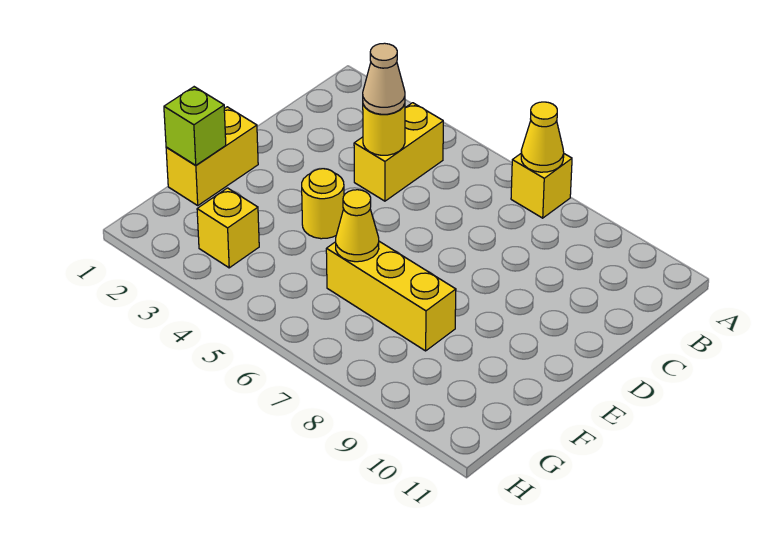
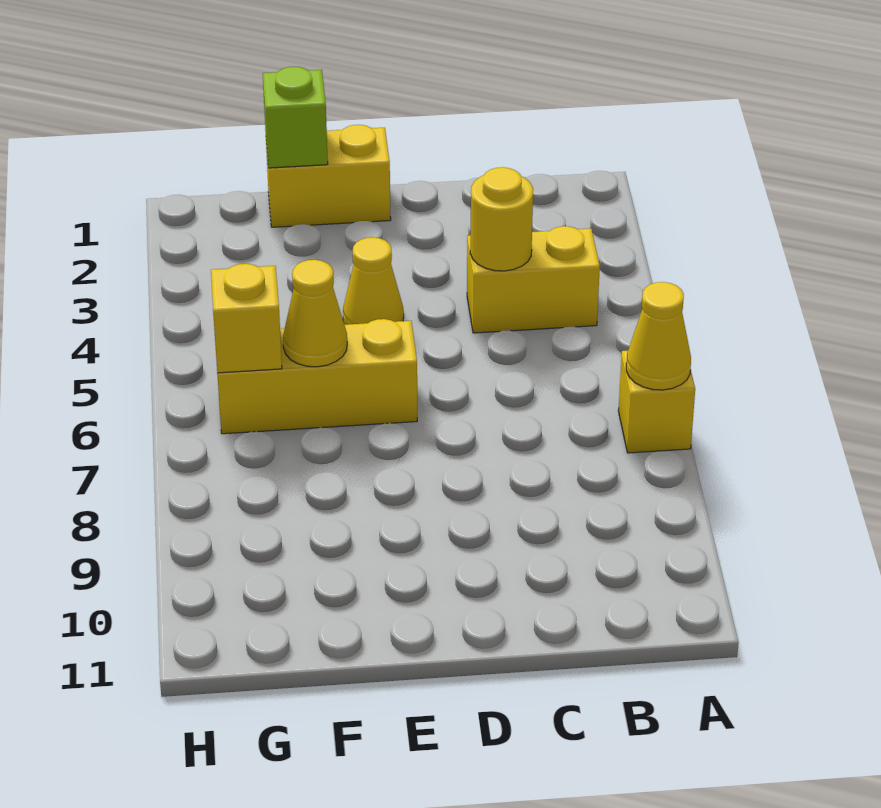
tan 1x1 cone [363,43,405,114] -> none
yellow 1x1 round brick [302,169,344,239] -> yellow 1x1 cone [343,237,404,325]
yellow 1x3 brick [326,241,456,351] -> yellow 1x3 brick turned to [217,319,417,434]
yellow 1x1 brick [197,188,259,268] -> yellow 1x1 brick moved to [211,264,282,373]

